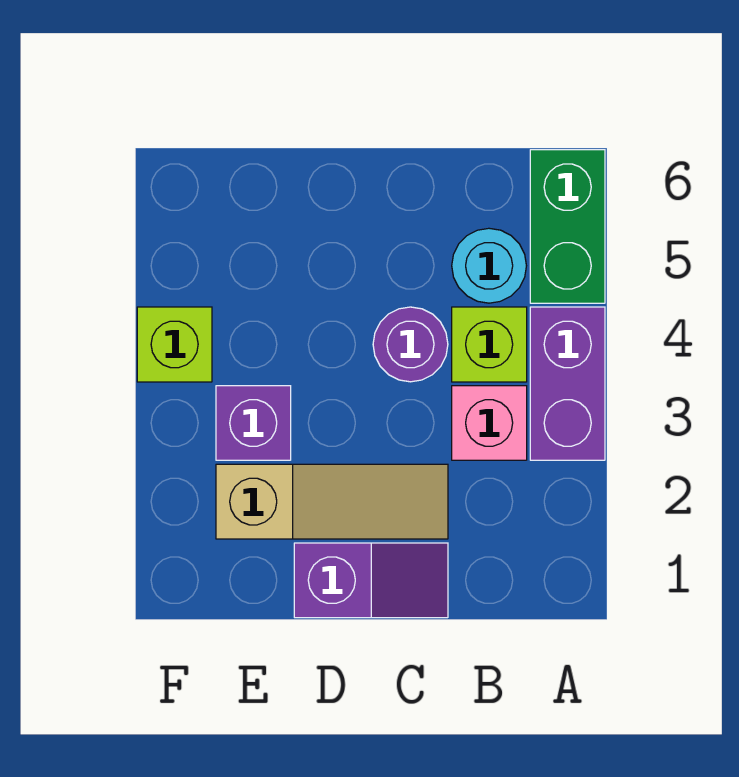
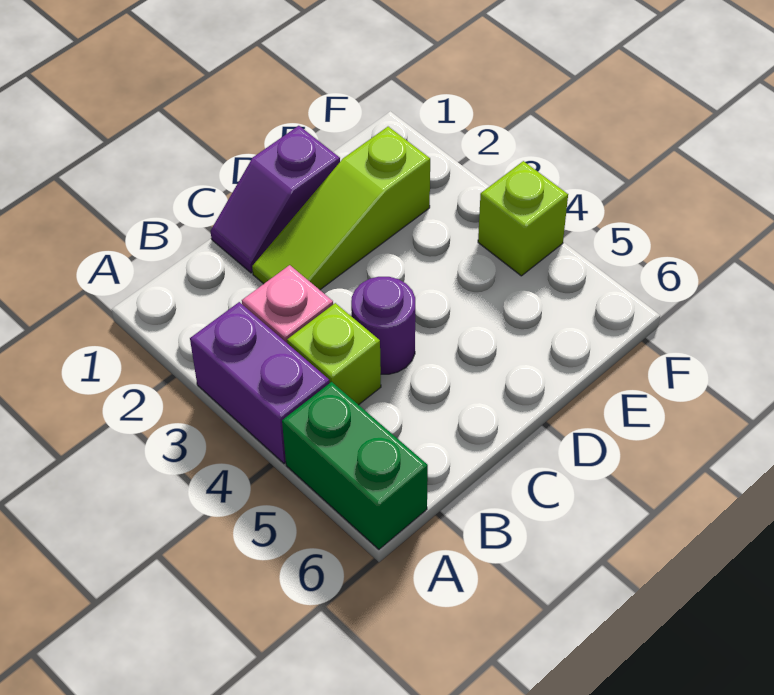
cyan 1x1 round brick [452,228,526,303] -> none
tan 1x3 slope [216,464,448,539] -> lime 1x3 slope [252,127,430,290]
purple 1x1 brick [216,386,291,460] -> none

